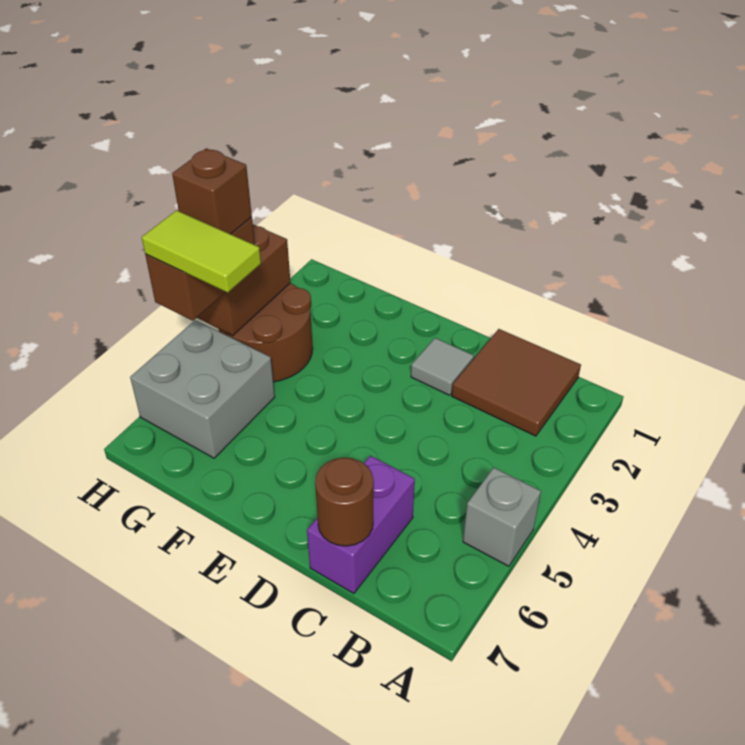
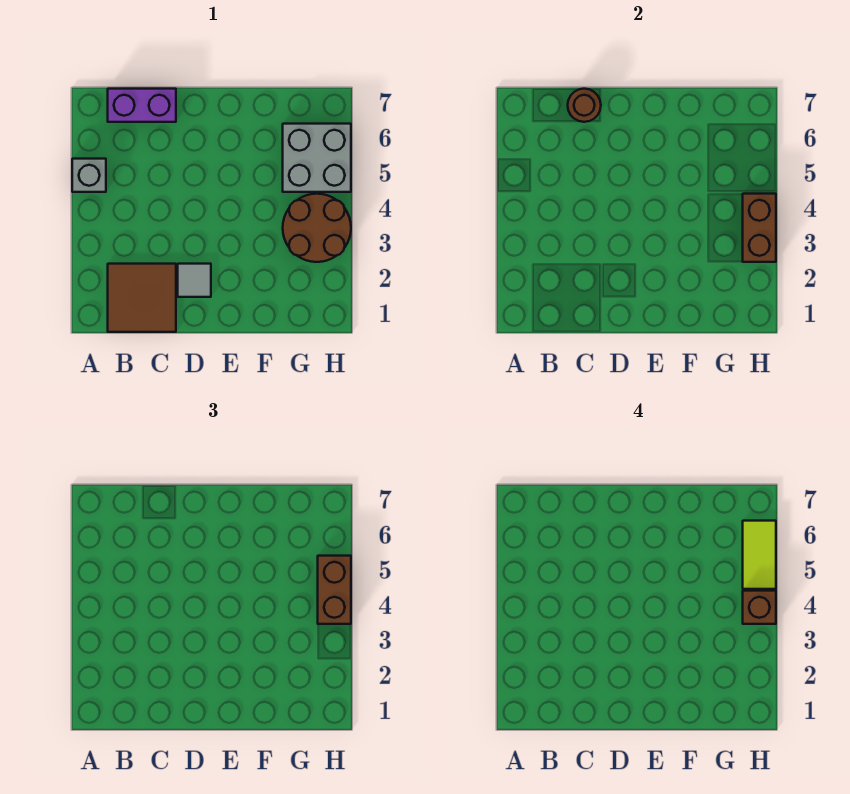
purple 1x2 brick [307,456,415,594] -> purple 1x2 brick turned to [108,89,176,122]
lime 1x2 tile [142,210,261,293] -> lime 1x2 tile turned to [743,521,776,589]

